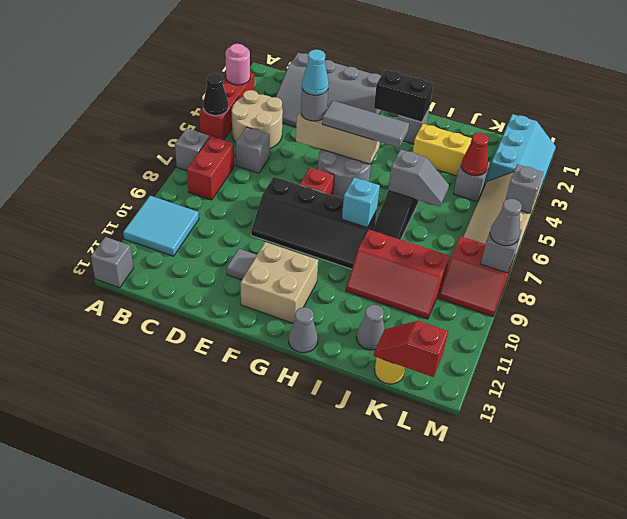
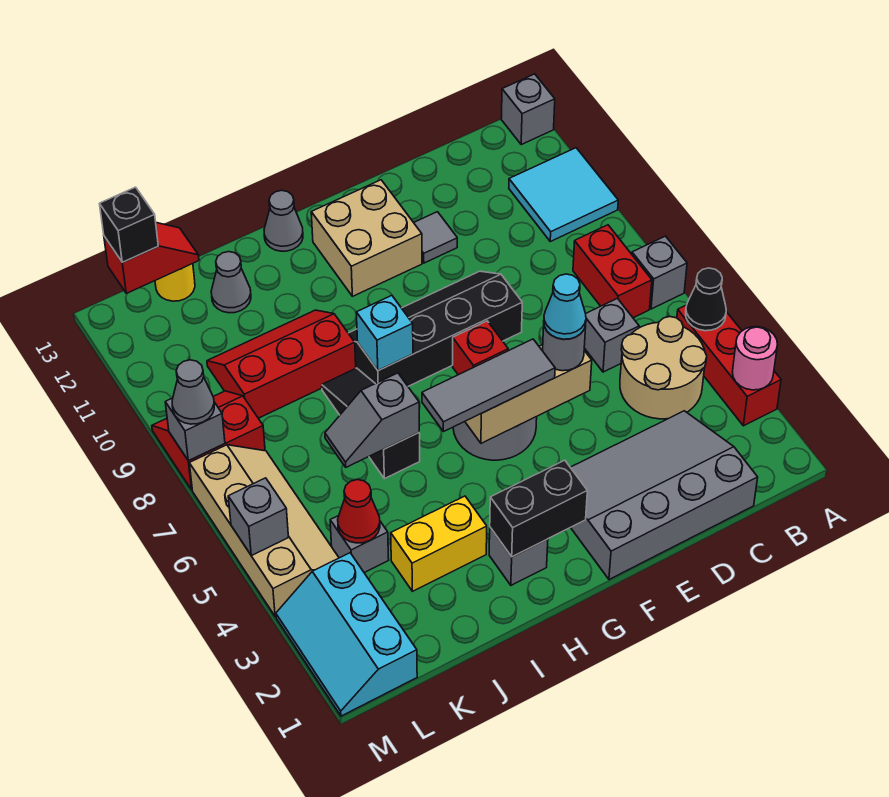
none -> black 1x1 brick [100,187,158,262]

